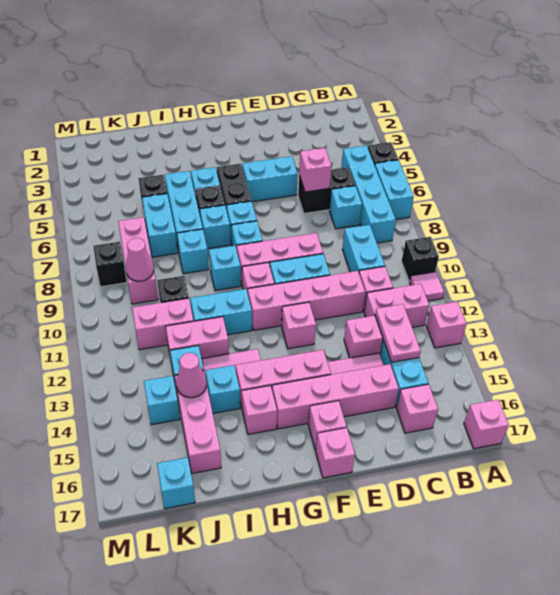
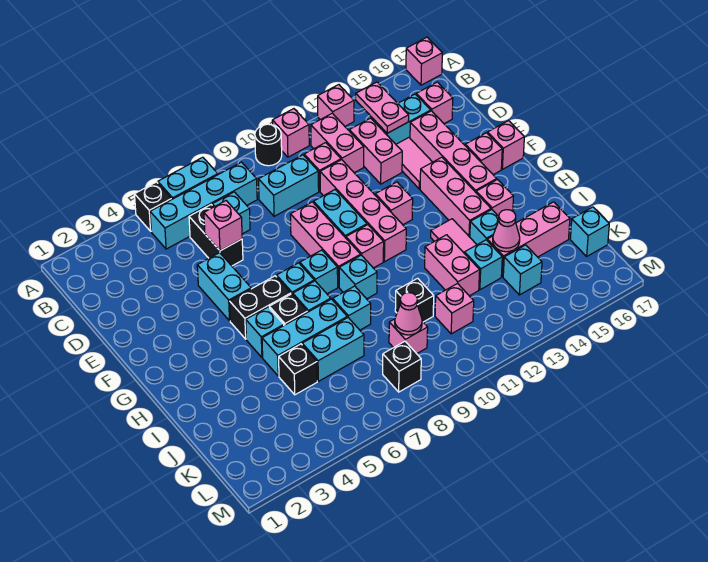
black 1x1 brick [402,237,439,281] -> black 1x1 round brick [255,124,282,166]
pink 1x1 tile [410,272,444,301] -> pink 1x1 brick [272,109,309,157]
pink 1x2 plate [375,304,421,362] -> pink 1x2 plate turned to [356,82,409,133]
cyan 1x2 brick [190,289,252,335] -> none
pink 1x2 brick [132,298,194,350] -> pink 1x1 brick [435,283,474,334]
pink 1x3 brick [118,217,158,304] -> pink 1x1 brick [389,319,428,354]

